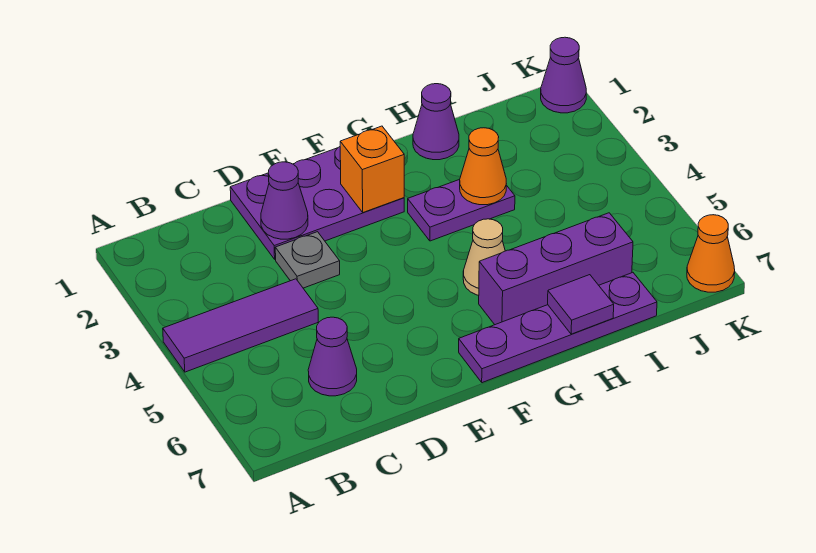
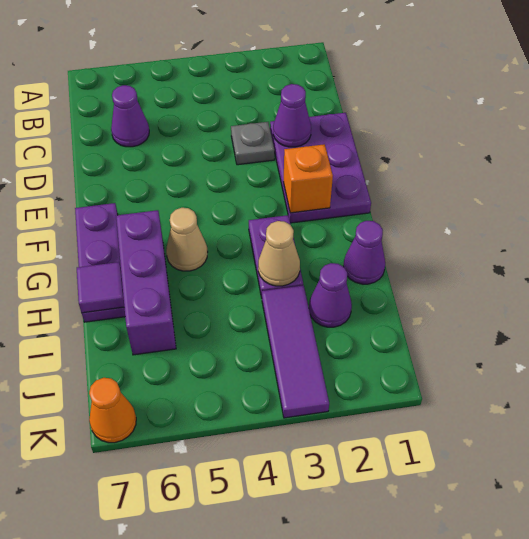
purple 1x3 tile [163,279,318,372] -> purple 1x3 tile moved to [262,285,329,418]
purple 1x4 plate [459,273,657,383] -> purple 1x3 plate [75,203,125,322]
orange 1x1 cone [460,128,506,205] -> tan 1x1 cone [258,221,300,286]
purple 1x1 cone [541,37,586,113] -> purple 1x1 cone moved to [309,263,352,327]

